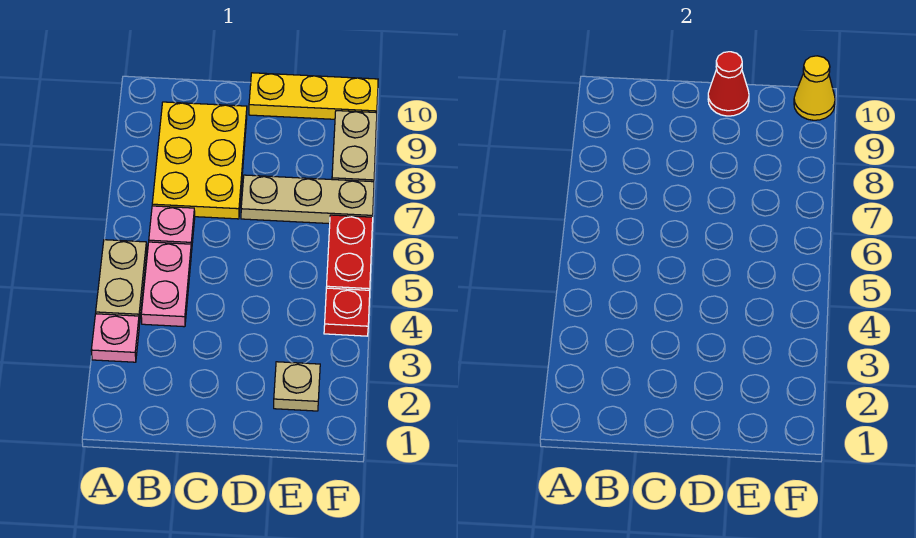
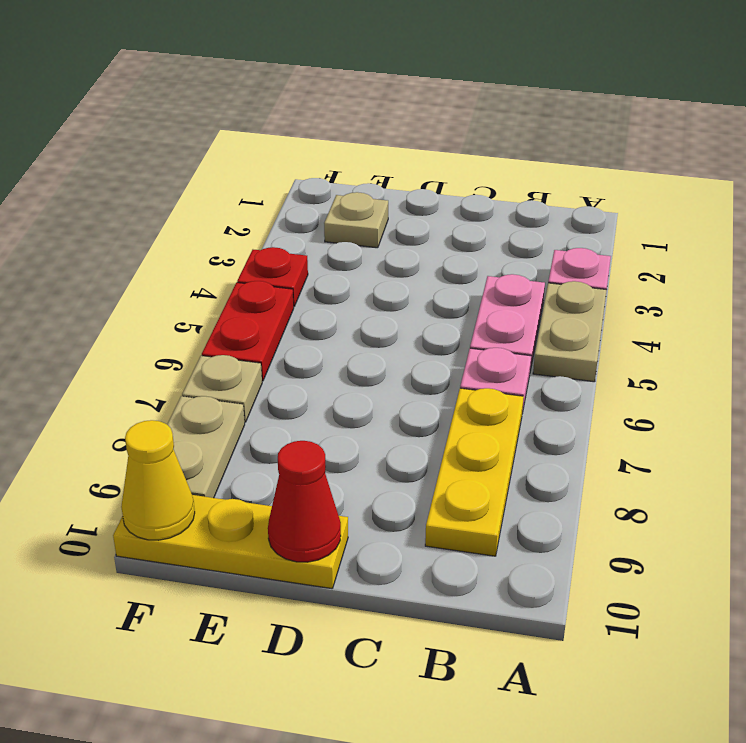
yellow 2x3 plate [152,102,247,219] -> yellow 1x3 plate [425,388,524,556]
tan 1x3 plate [241,175,374,224] -> tan 1x1 plate [182,355,262,422]

